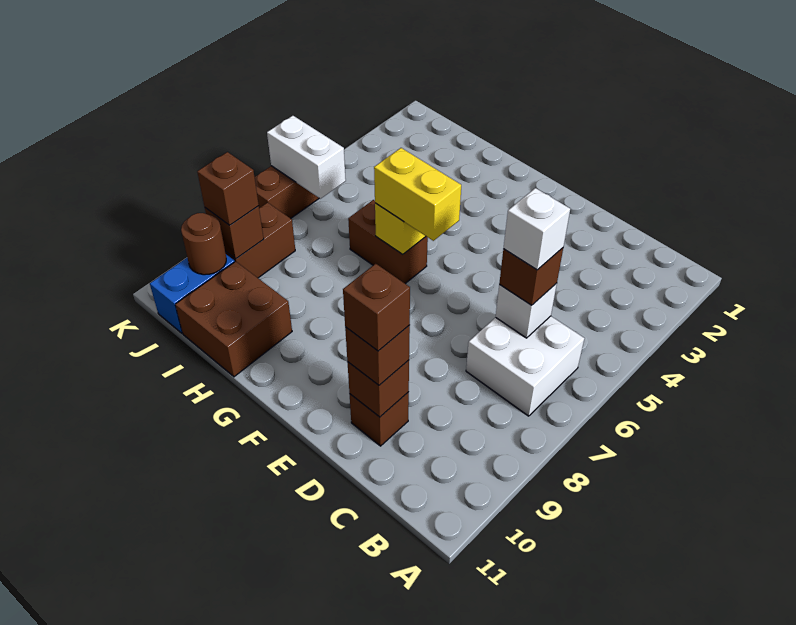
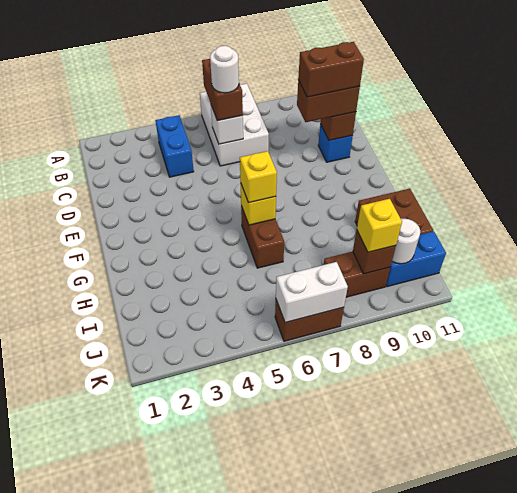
none -> blue 1x2 brick [155,115,194,177]
white 2x2 brick [466,316,584,416] -> white 2x3 brick [200,83,269,166]
brown 1x1 brick [499,248,563,305] -> brown 1x2 brick [202,59,243,121]
white 1x1 brick [504,188,570,270] -> white 1x1 round brick [210,46,239,93]
brown 1x1 brick [350,392,409,446] -> blue 1x1 brick [318,124,353,162]
brown 1x1 brick [345,325,410,385] -> brown 1x2 brick [297,80,360,122]
brown 1x1 brick [343,264,410,351] -> brown 1x2 brick [298,42,364,97]
yellow 1x2 brick [374,148,461,241] -> yellow 1x1 brick [240,151,277,203]
white 1x2 brick [267,116,346,199] -> white 1x2 brick turned to [276,262,348,323]
brown 1x1 brick [197,152,259,225] -> yellow 1x1 brick [357,199,402,252]
brown 1x1 round brick [181,213,226,275] -> white 1x1 round brick [392,219,420,264]

